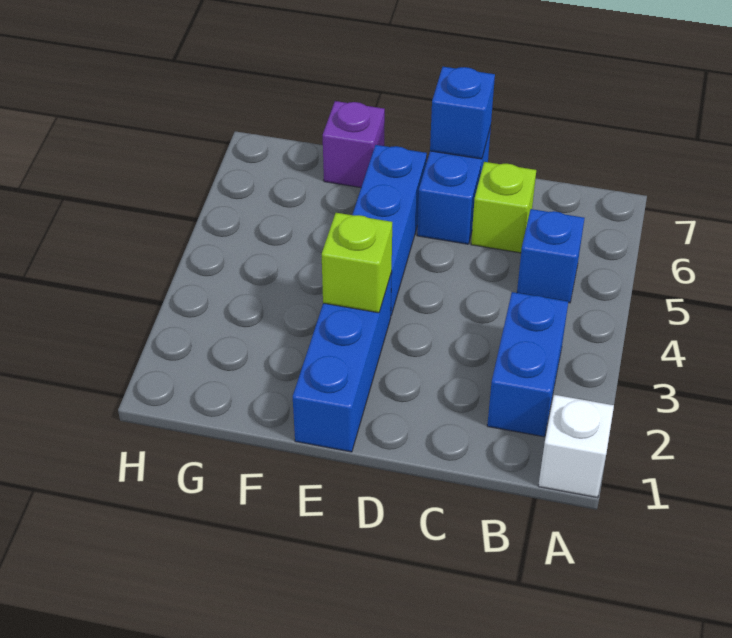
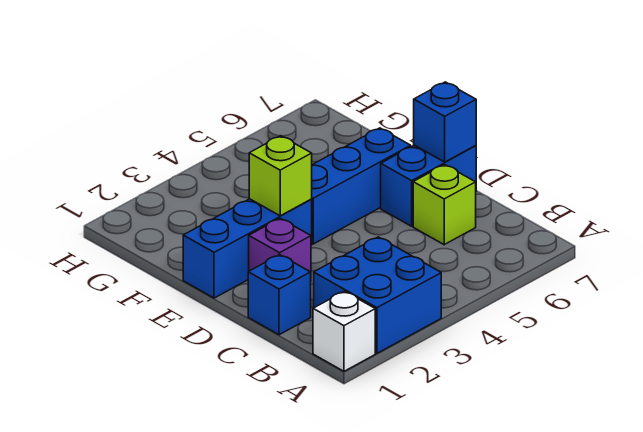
blue 1x2 brick [487,292,568,437] -> blue 2x2 brick [314,237,441,353]
blue 1x1 brick [517,209,585,303] -> blue 1x1 brick moved to [248,255,311,335]
purple 1x1 brick [323,101,385,188] -> purple 1x1 brick moved to [249,218,311,272]

